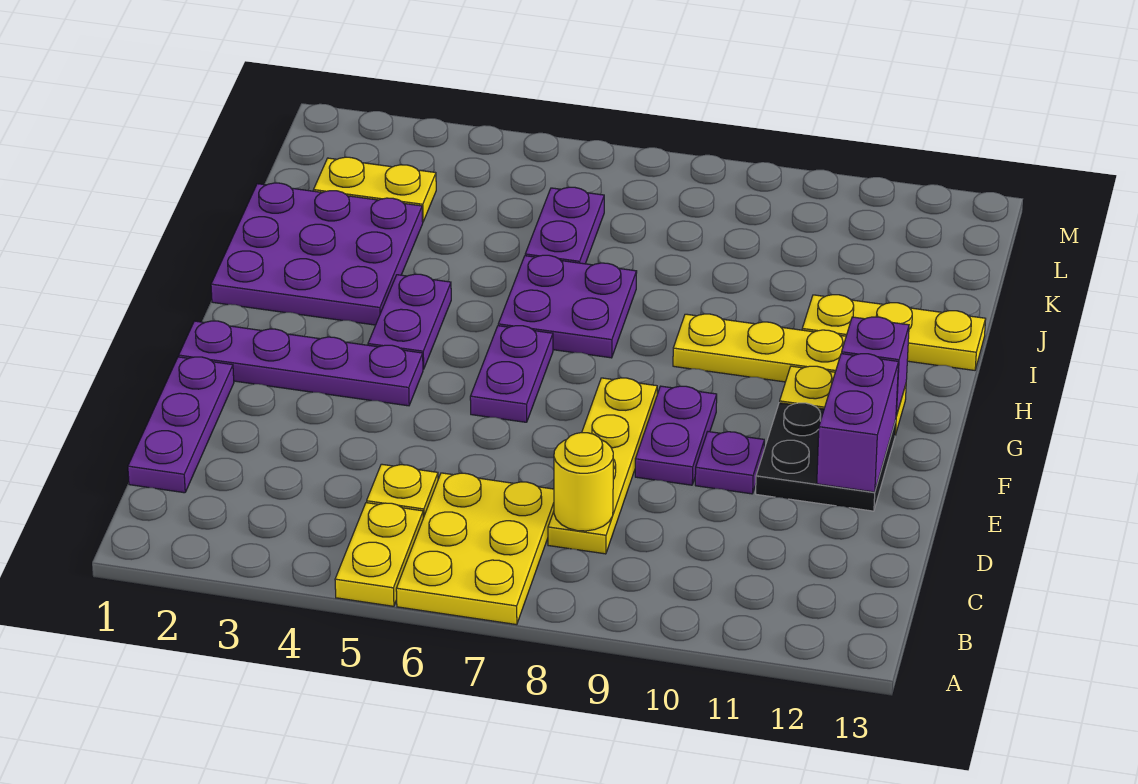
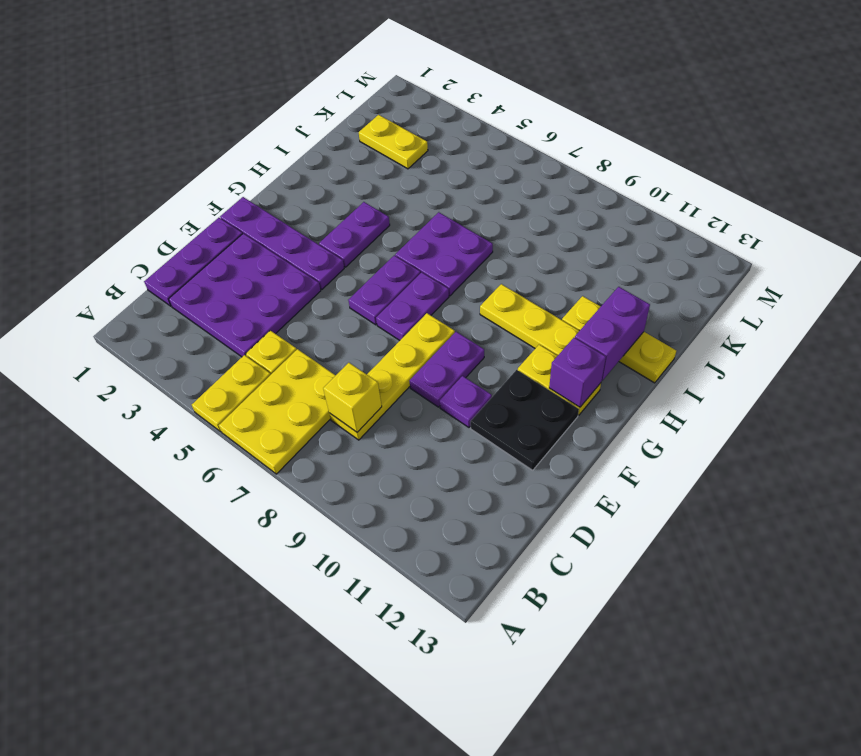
yellow 1x1 round brick [554,433,613,531] -> yellow 1x1 brick [323,363,382,432]
purple 1x2 brick [817,354,899,492] -> purple 1x2 brick moved to [575,287,650,381]
purple 3x3 plate [211,183,423,325] -> purple 3x3 plate moved to [169,233,321,357]
purple 1x2 plate [525,187,604,264] -> purple 1x2 plate moved to [376,272,449,340]

